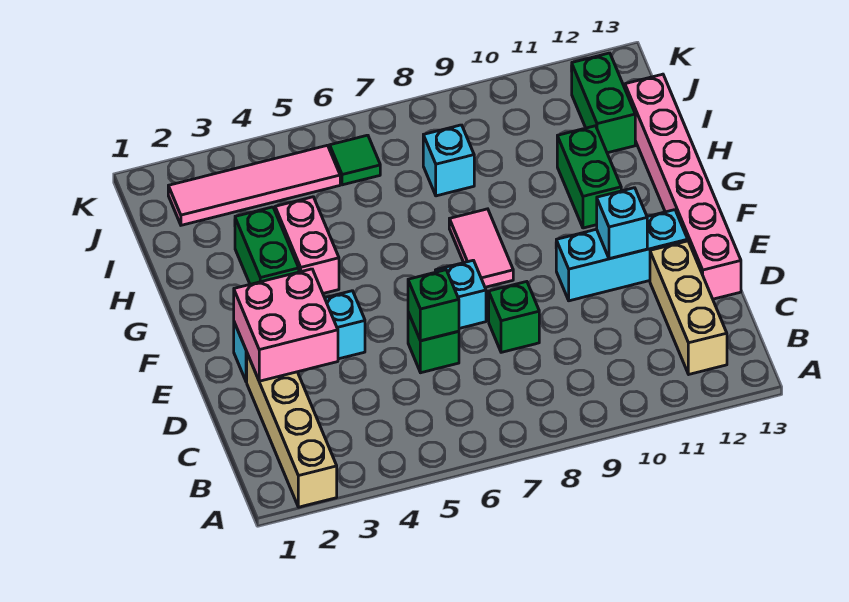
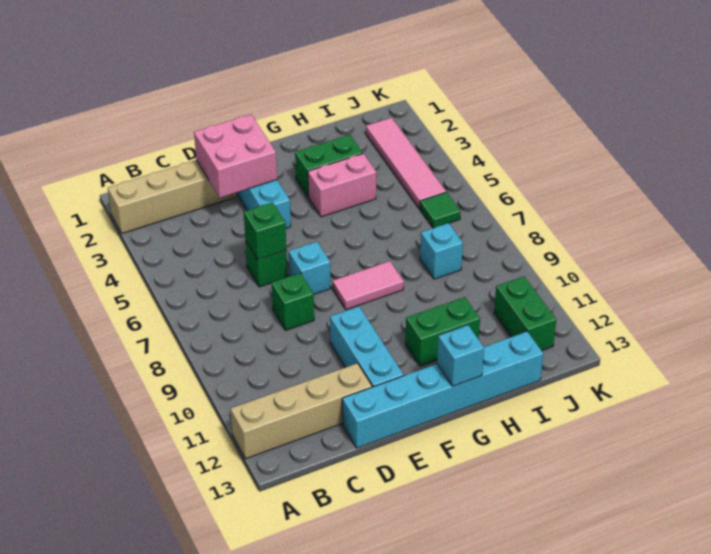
tan 1x3 brick [650,241,727,374] -> tan 1x4 brick [231,363,372,459]
pink 1x6 brick [625,74,741,299] -> cyan 1x6 brick [342,332,543,448]
cyan 1x1 brick [597,188,647,259] -> cyan 1x1 brick moved to [437,325,484,386]
green 1x2 brick [572,53,635,153] -> green 1x2 brick turned to [494,276,556,351]

